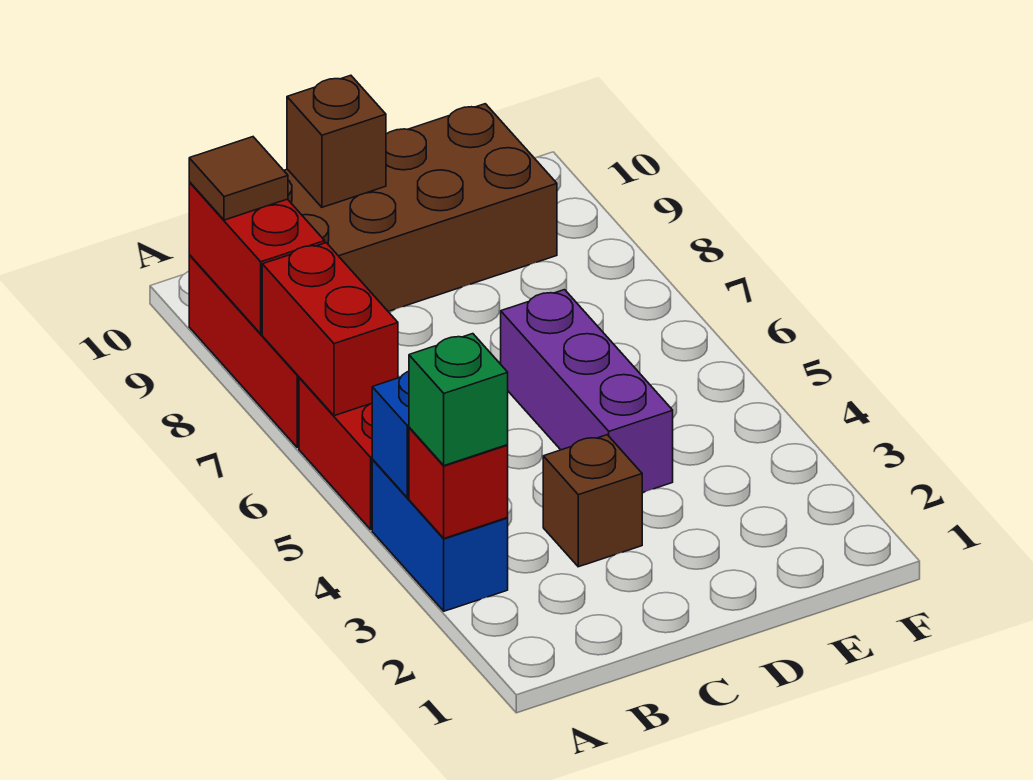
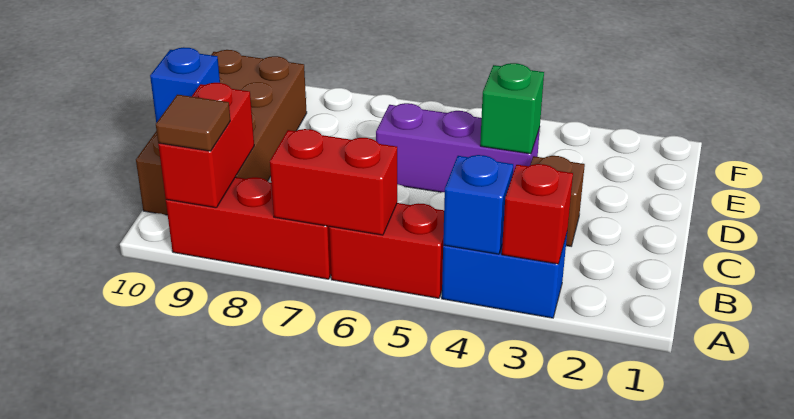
green 1x1 brick [409,334,508,466] -> green 1x1 brick moved to [480,63,544,154]
red 1x2 brick [189,182,325,334] -> red 1x2 brick turned to [158,83,254,208]
brown 1x1 brick [287,75,386,207] -> blue 1x1 brick [150,47,220,123]

